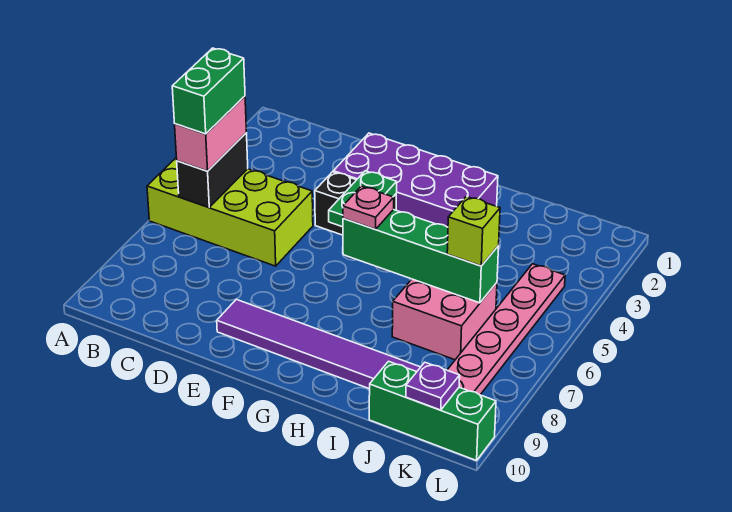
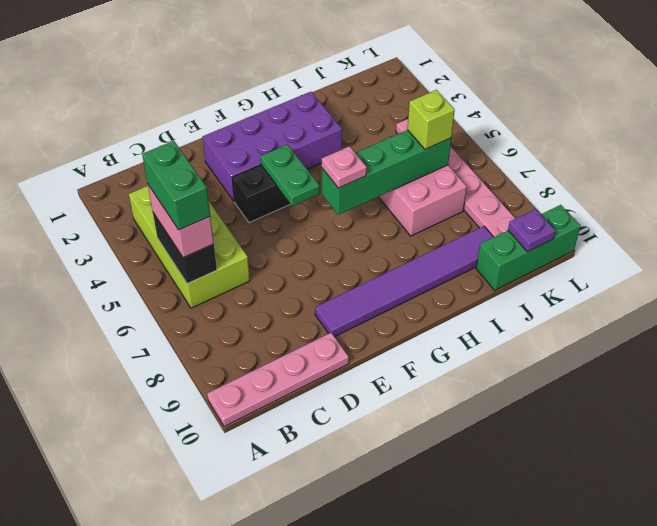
lime 2x4 brick [147,158,313,266] -> lime 2x4 brick turned to [129,186,250,308]
none -> pink 1x4 plate [207,333,349,427]

